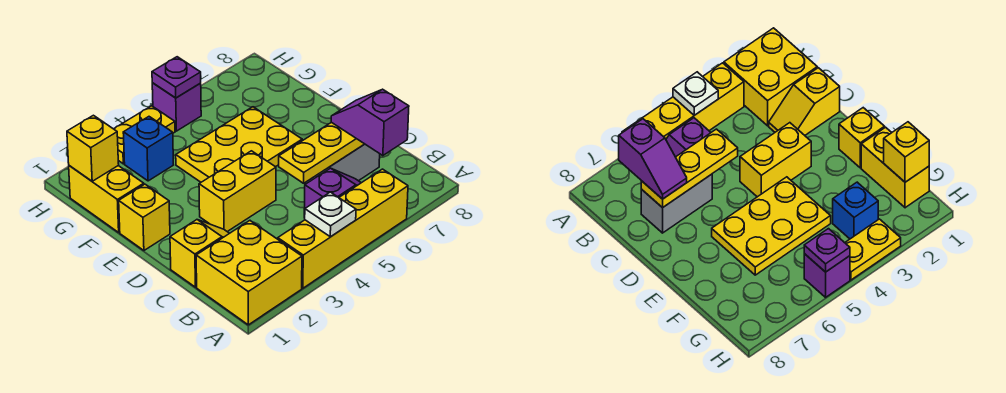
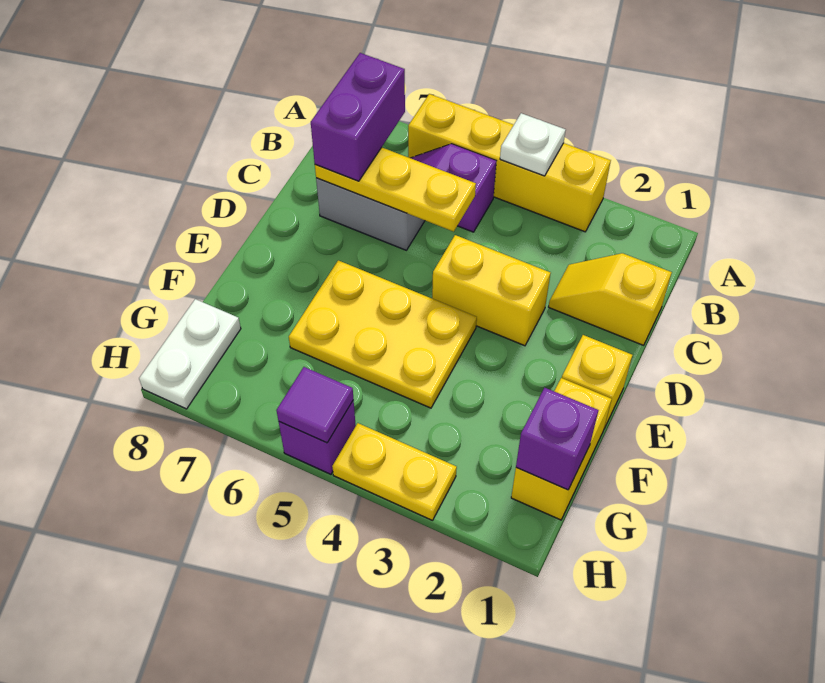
yellow 2x2 brick [196,221,302,325] -> none
purple 1x2 slope [331,89,409,156] -> purple 1x2 brick [311,53,405,181]
yellow 1x1 brick [67,115,119,181] -> purple 1x1 brick [516,388,598,490]
blue 1x1 brick [123,117,173,181] -> none
none -> white 1x2 plate [139,299,241,409]
purple 1x1 plate [152,57,201,98] -> purple 1x1 tile [276,367,353,443]

